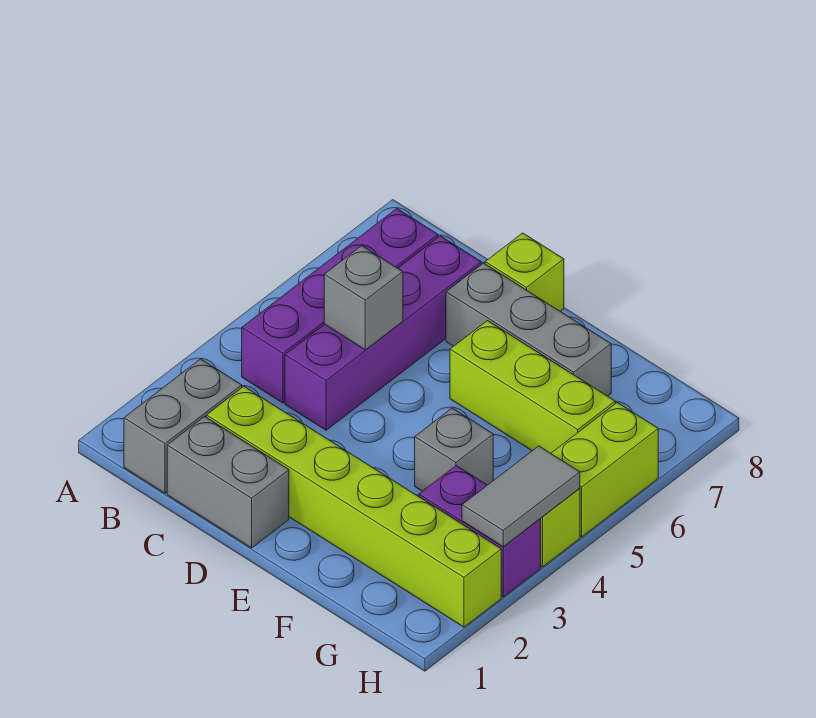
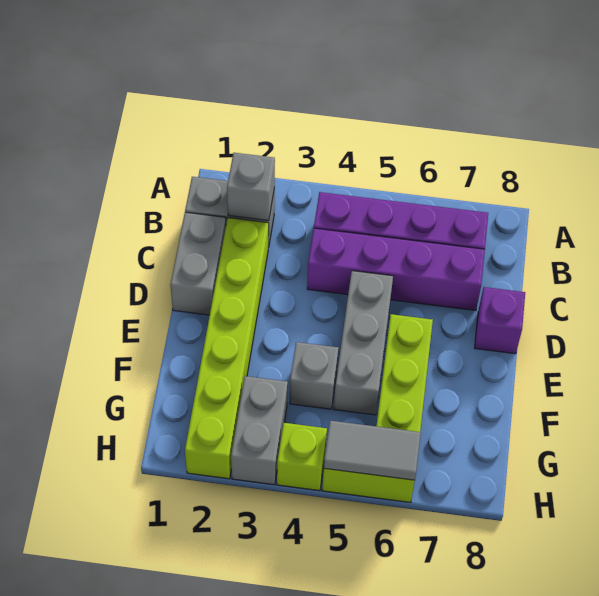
grey 1x1 brick [324,246,403,350] -> grey 1x1 brick moved to [227,153,275,221]
grey 1x3 brick [446,263,611,396] -> grey 1x3 brick moved to [334,271,393,415]
lime 1x1 brick [485,233,564,311] -> purple 1x1 brick [475,287,525,354]
purple 1x2 brick [419,466,541,597] -> grey 1x2 brick [231,376,288,485]
grey 1x2 tile [462,446,580,546] -> grey 1x2 tile moved to [324,421,421,480]

